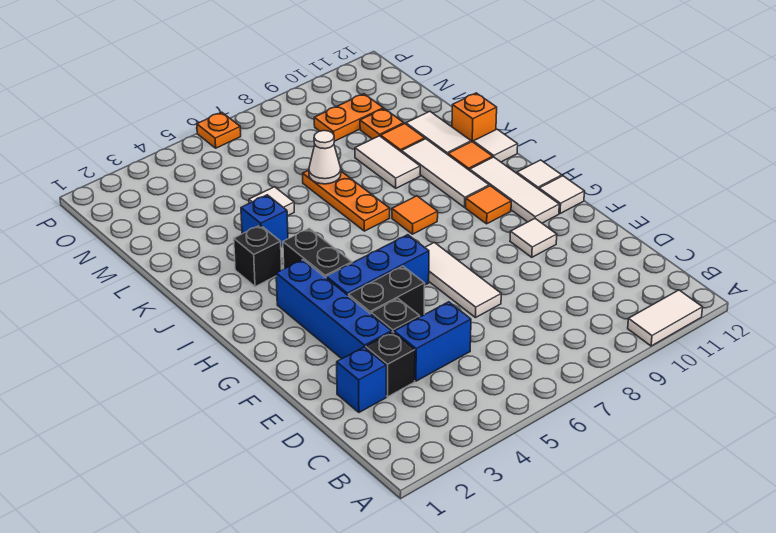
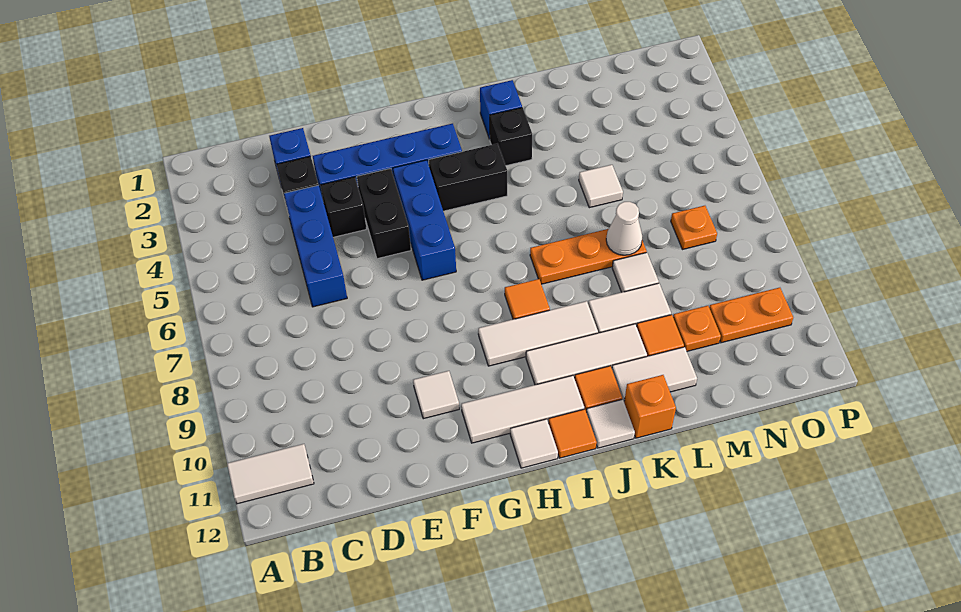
white 1x2 tile [628,290,703,346] -> white 1x2 tile turned to [227,444,314,504]
blue 1x2 brick [394,302,471,381] -> blue 1x3 brick [284,185,347,307]
white 1x3 tile [425,242,501,318] -> white 1x3 tile moved to [478,301,598,366]
white 1x1 tile [539,176,584,214] -> white 1x1 tile moved to [612,252,659,292]
orange 1x1 tile [466,186,511,224] -> orange 1x1 tile moved to [549,409,597,458]
blue 1x1 brick [241,195,288,246] -> blue 1x1 brick moved to [480,80,522,139]
orange 1x2 plate [314,94,383,141] -> orange 1x2 plate turned to [709,288,793,343]
orange 1x1 plate [197,112,241,148] -> orange 1x1 plate moved to [671,206,717,250]

